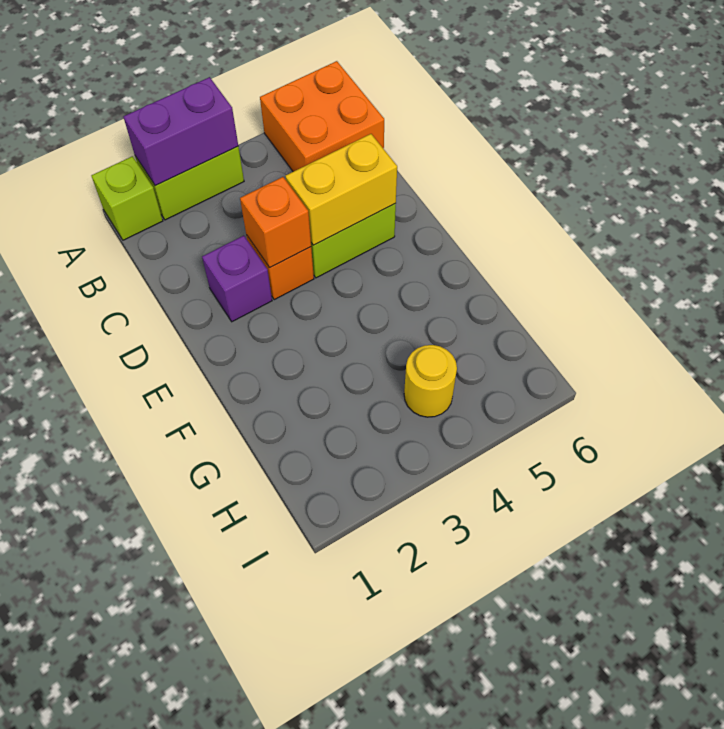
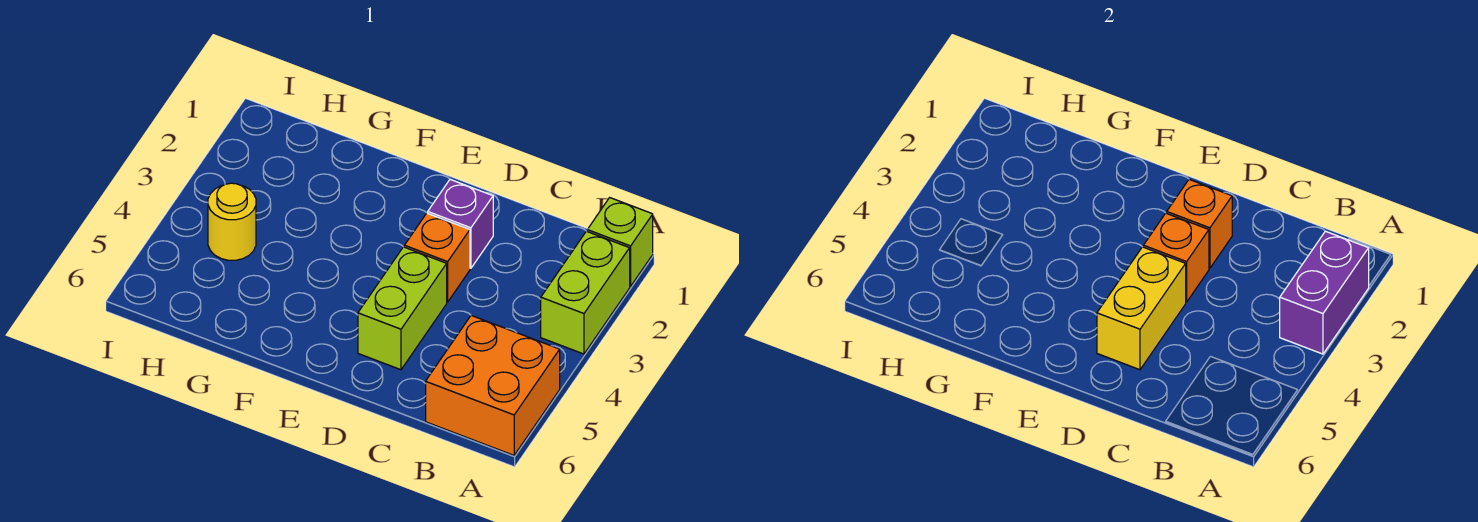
none -> orange 1x1 brick [1167,179,1232,268]

